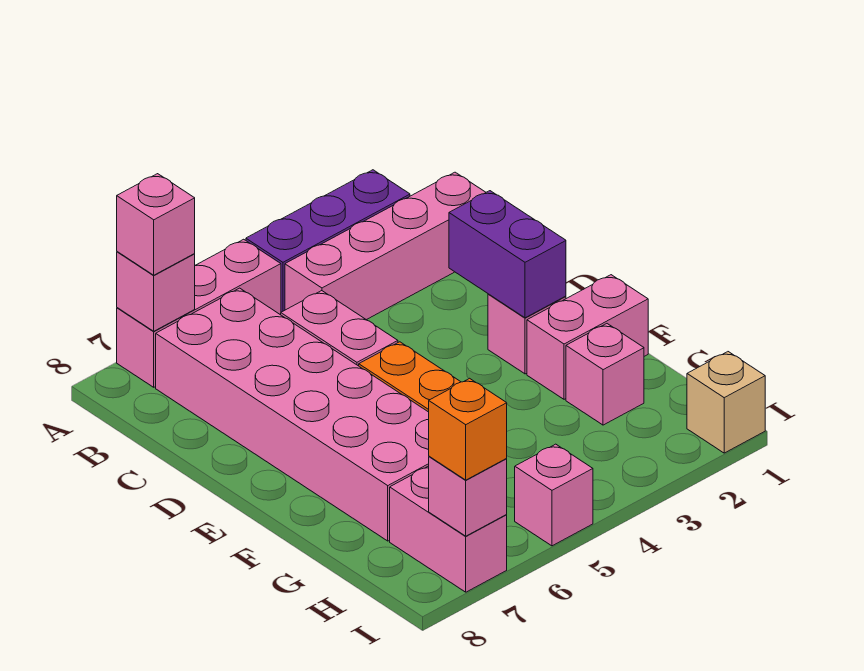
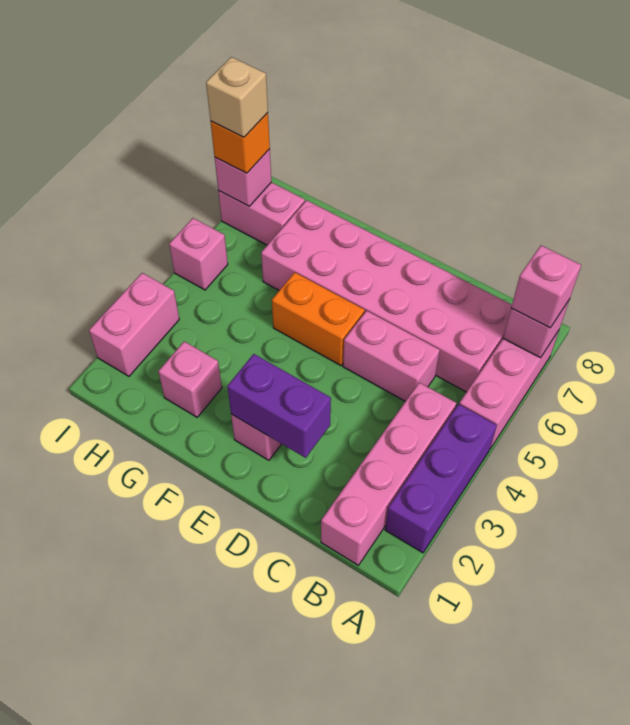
pink 1x2 brick [527,275,648,399] -> pink 1x2 brick moved to [89,273,179,376]
tan 1x1 brick [687,352,765,453] -> tan 1x1 brick moved to [206,57,268,137]

